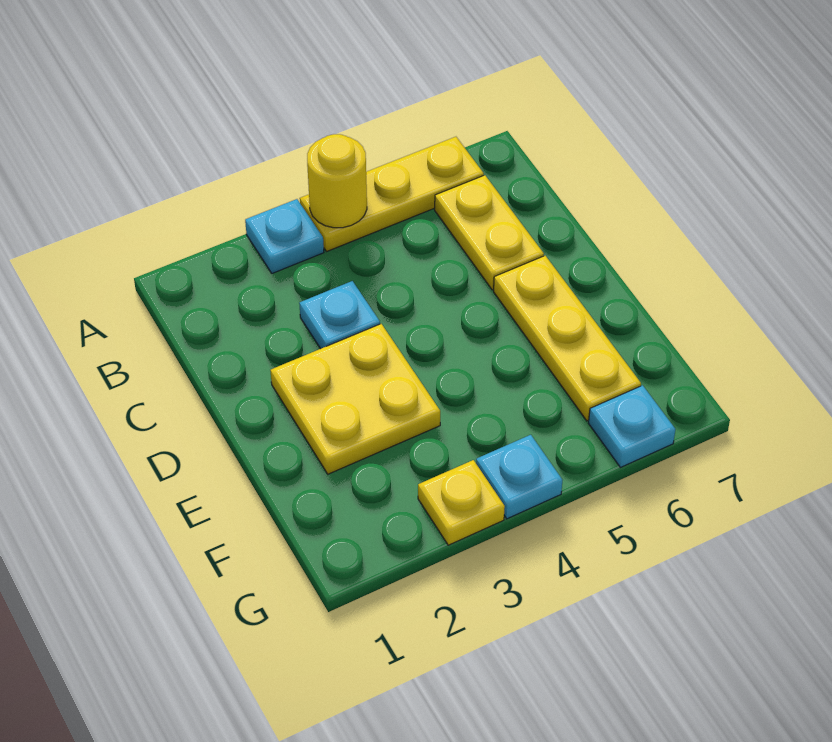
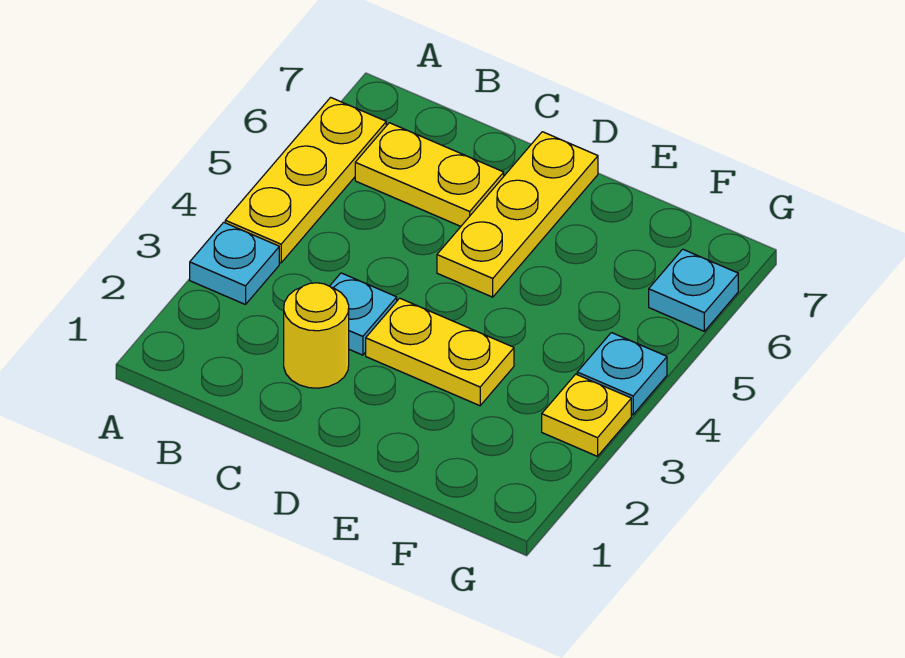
yellow 1x1 round brick [307,134,367,228] -> yellow 1x1 round brick moved to [284,283,349,388]
yellow 2x2 plate [270,324,440,474] -> yellow 1x2 plate [366,298,514,406]
yellow 1x3 plate [494,256,641,421] -> yellow 1x3 plate turned to [437,132,598,297]

